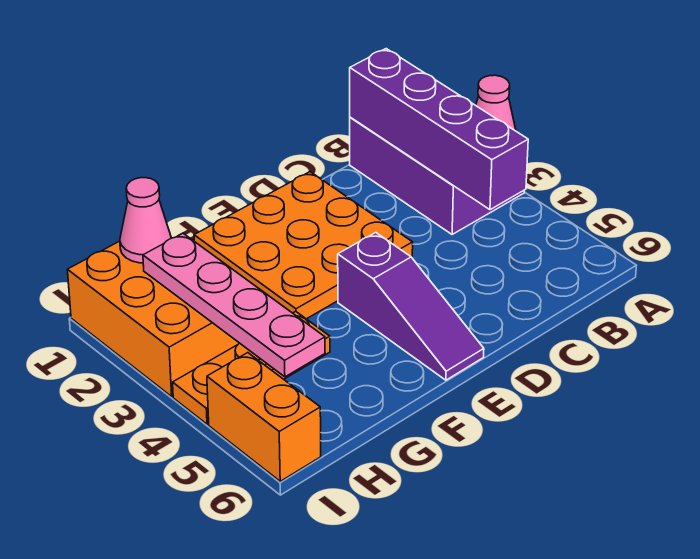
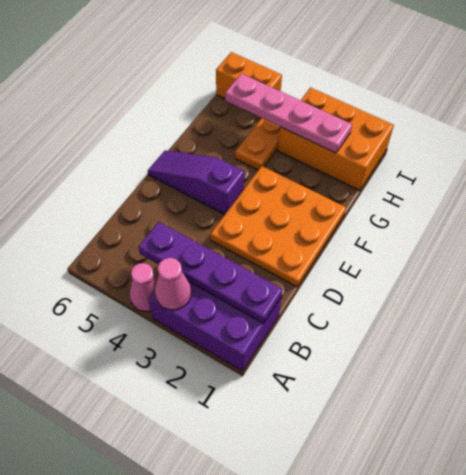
purple 1x4 brick [350,49,528,210] -> purple 1x4 plate [138,222,283,324]
pink 1x1 cone [120,178,171,263] -> pink 1x1 cone moved to [130,263,157,312]

